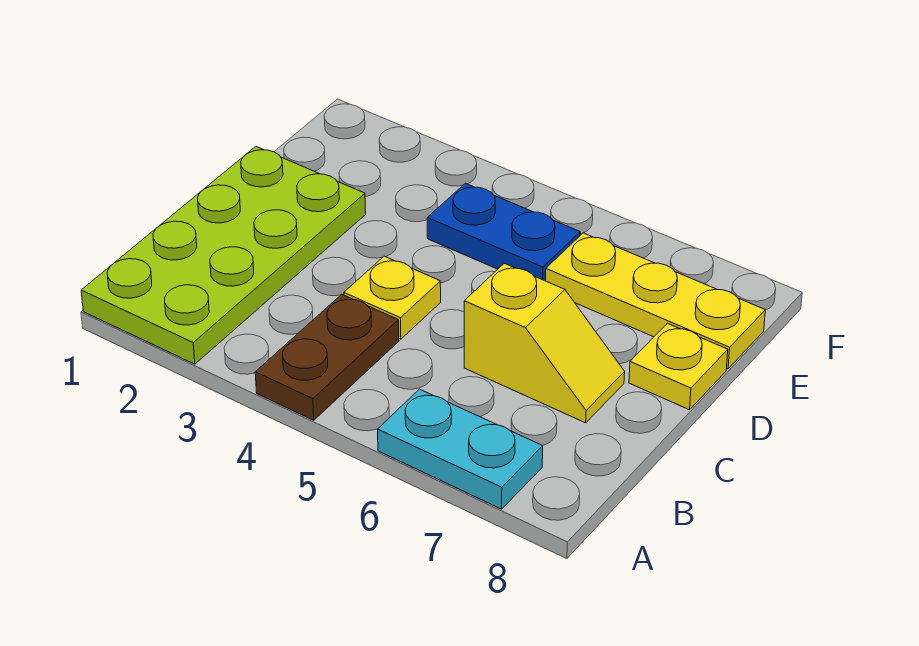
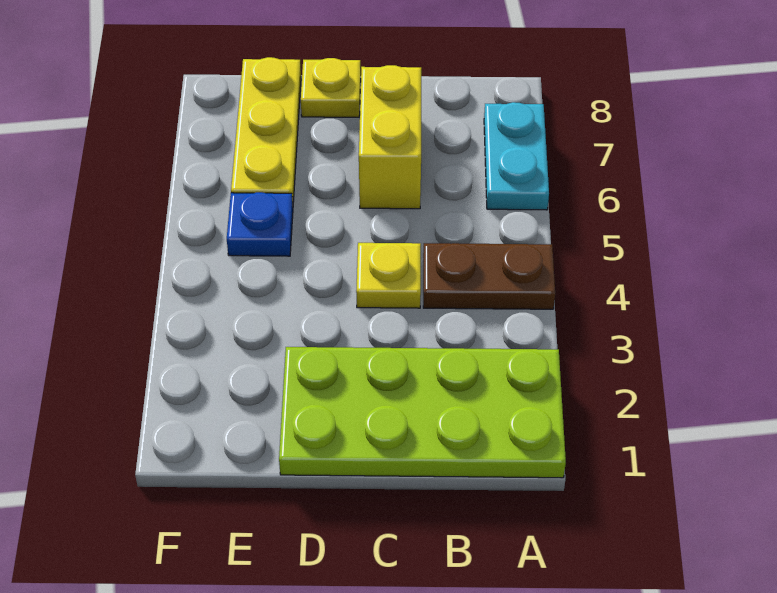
yellow 1x2 slope [464,263,625,423] -> yellow 1x2 brick [359,65,421,209]
blue 1x2 plate [427,183,580,281] -> blue 1x1 plate [227,192,293,256]

